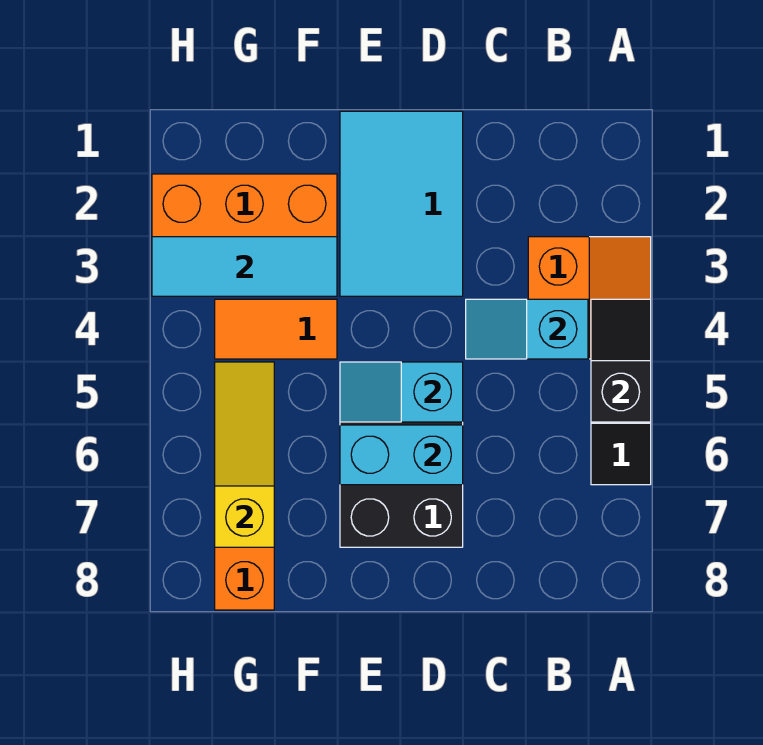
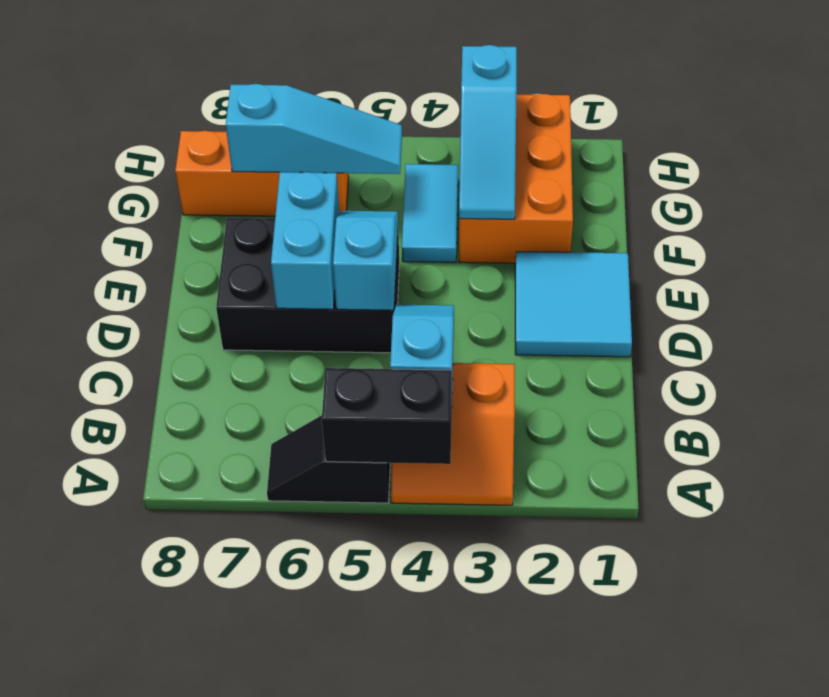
black 1x2 slope [591,299,651,422] -> black 1x2 brick [322,368,452,464]
cyan 2x3 tile [340,111,463,296] -> cyan 2x2 tile [515,252,632,357]
cyan 1x3 tile [152,237,337,296] -> cyan 1x3 slope [459,45,517,219]
orange 1x2 tile [215,299,337,359] -> cyan 1x2 tile [402,164,458,262]
yellow 1x3 slope [215,362,274,547] -> cyan 1x3 slope [226,84,402,174]

